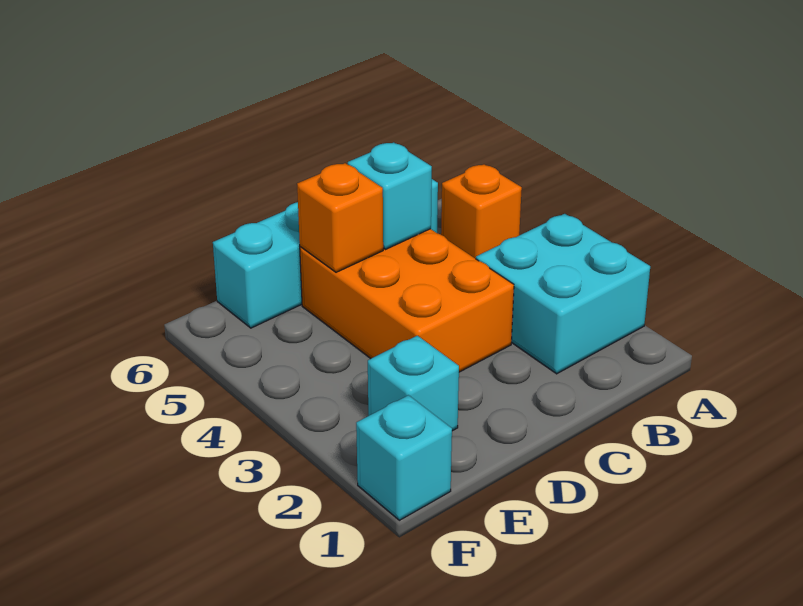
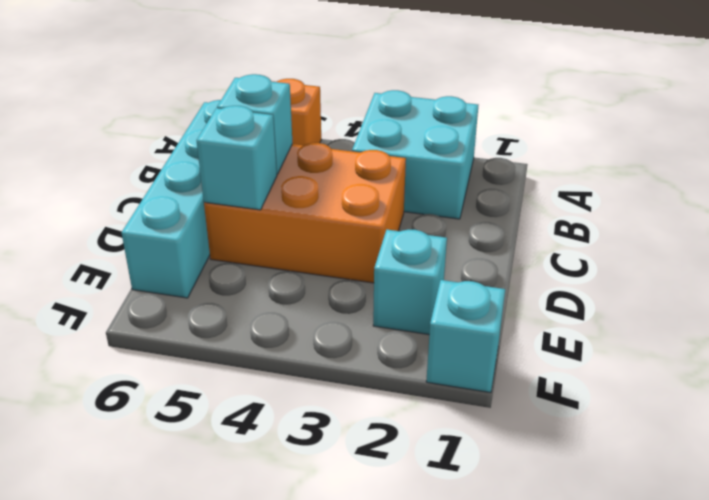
orange 1x1 brick [297,163,383,272] -> cyan 1x1 brick [197,106,277,210]

